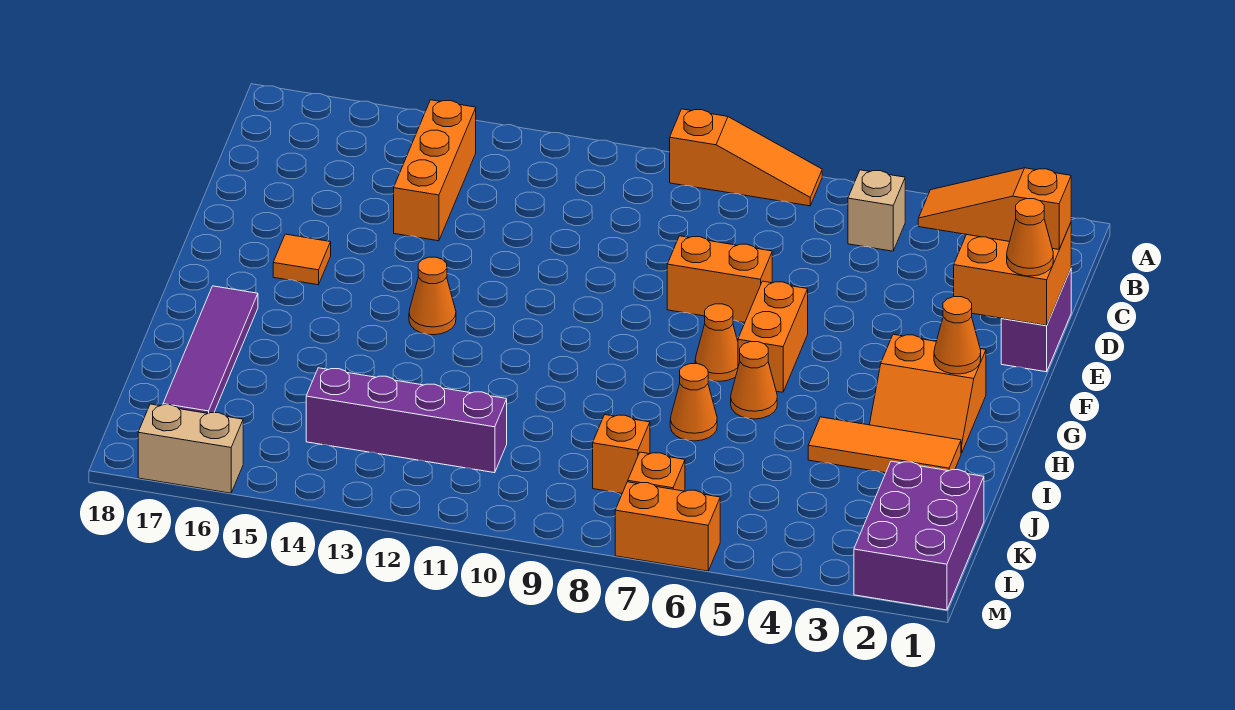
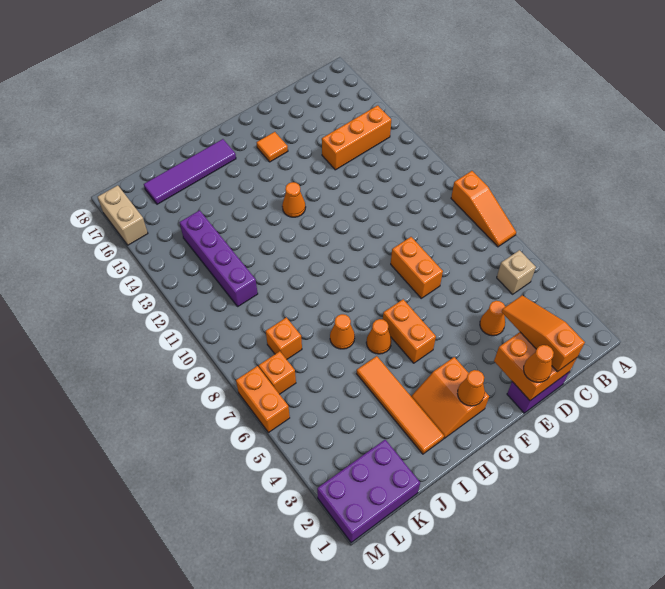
orange 1x2 brick [738,281,808,392] -> orange 1x2 brick turned to [383,299,436,363]
orange 1x1 cone [695,304,738,381] -> orange 1x1 cone moved to [480,301,505,336]
orange 1x3 tile [808,417,961,473] -> orange 1x4 tile [356,356,444,454]

